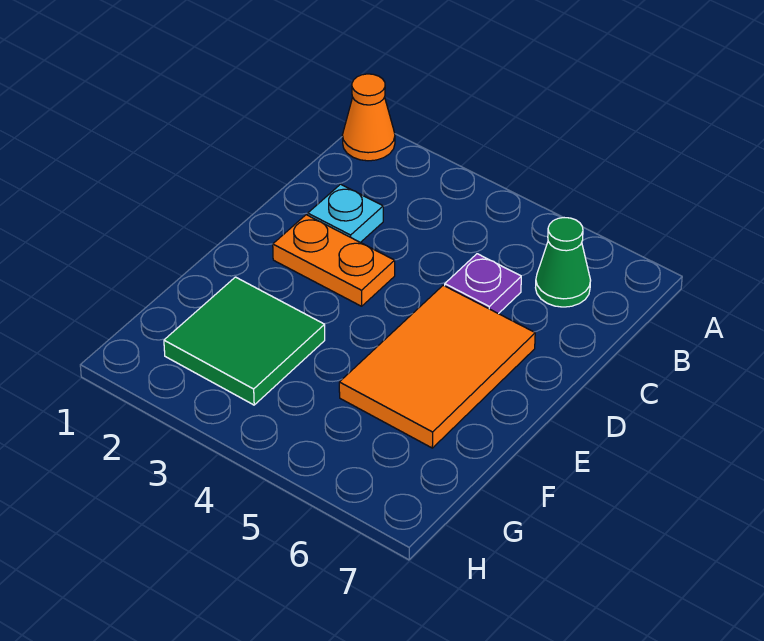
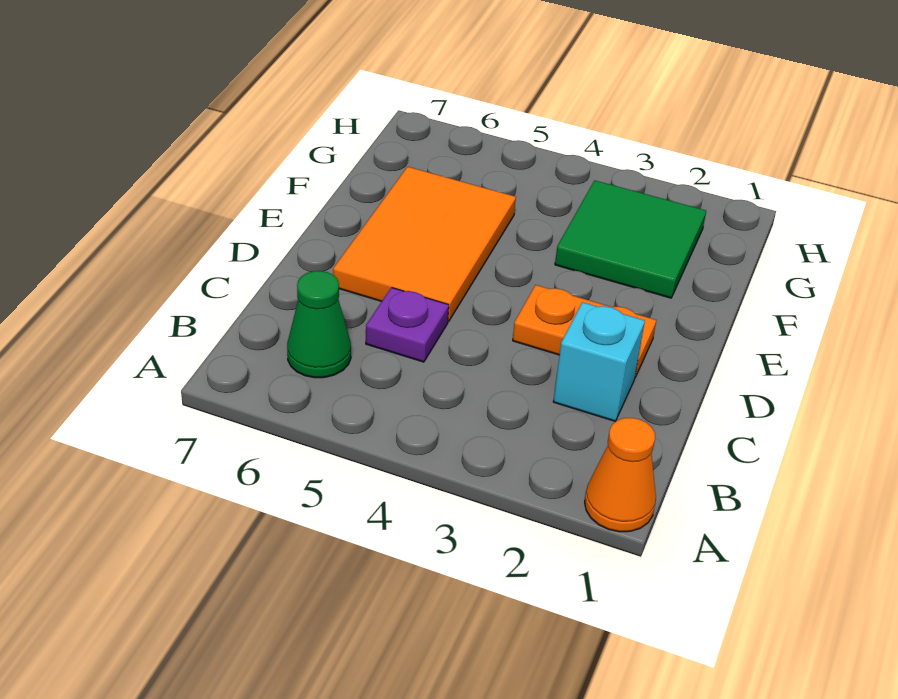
cyan 1x1 plate [308,184,383,243] -> cyan 1x1 brick [553,302,645,421]

